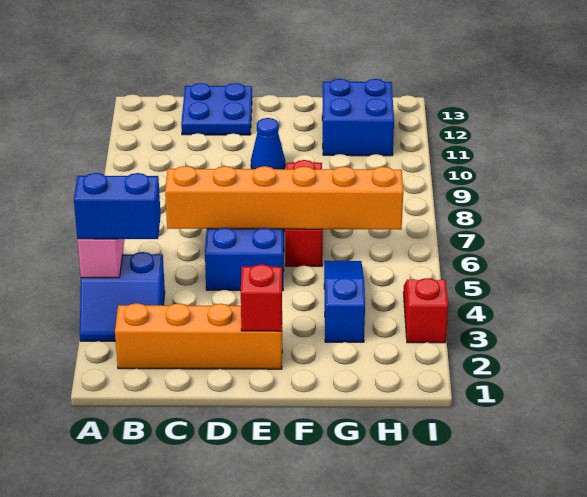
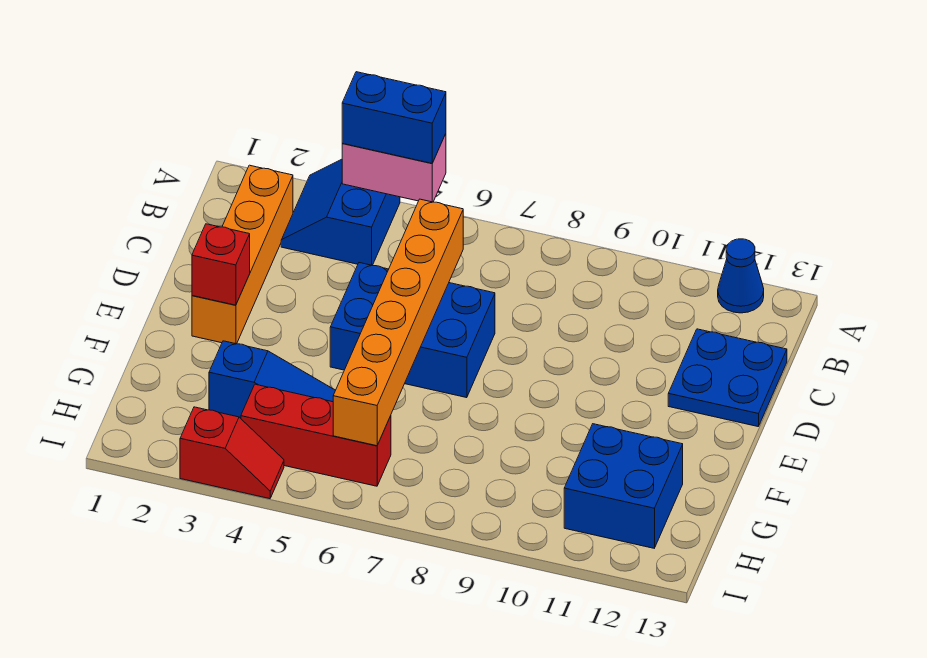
blue 1x2 brick [74,173,161,239] -> blue 1x2 brick turned to [342,72,446,163]
blue 1x1 cone [251,118,285,169] -> blue 1x1 cone moved to [718,239,764,313]
red 1x3 brick [285,160,323,266] -> red 1x3 brick moved to [241,384,391,486]

